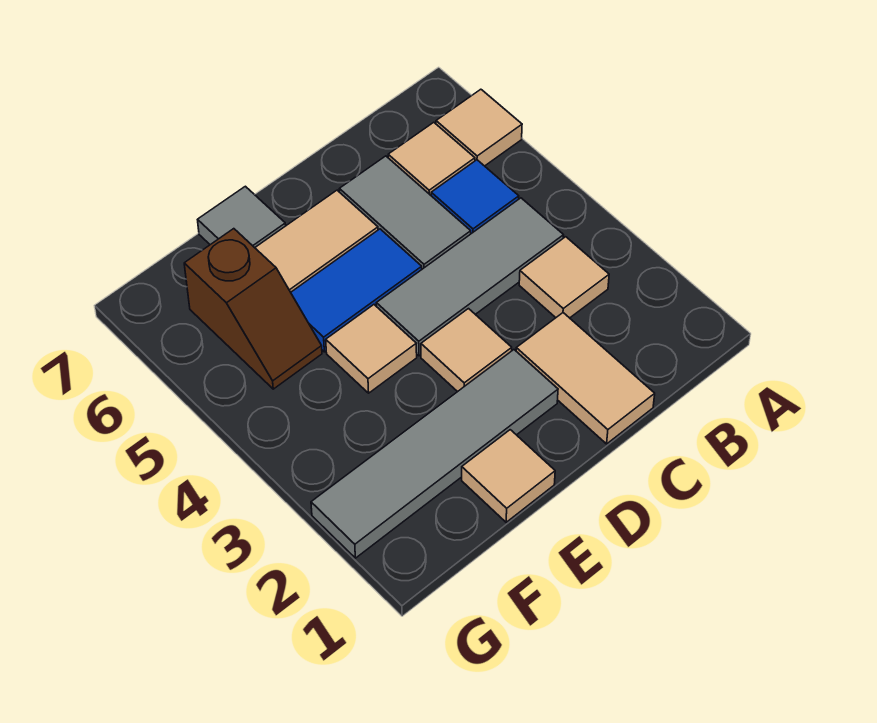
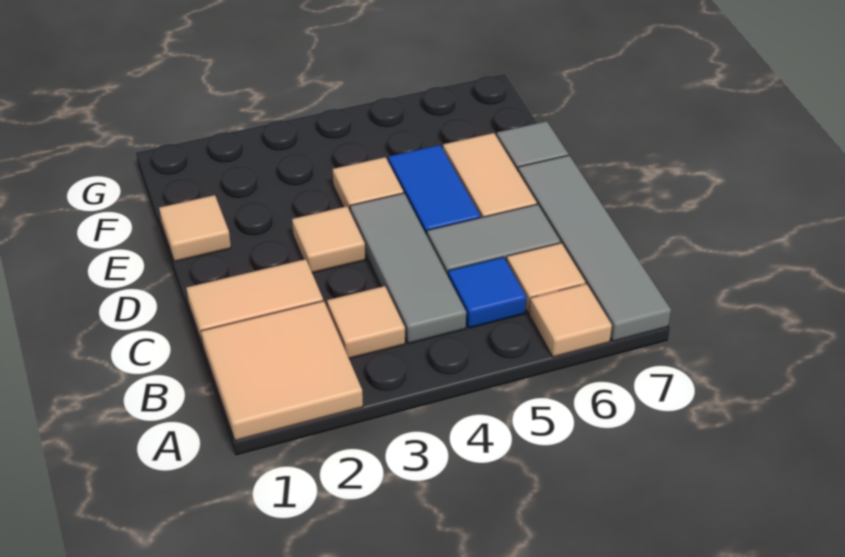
none -> tan 2x2 tile [201,301,363,441]
grey 1x4 tile [311,350,558,558] -> grey 1x4 tile moved to [518,155,671,341]
brown 1x2 slope [184,229,322,389] -> none

